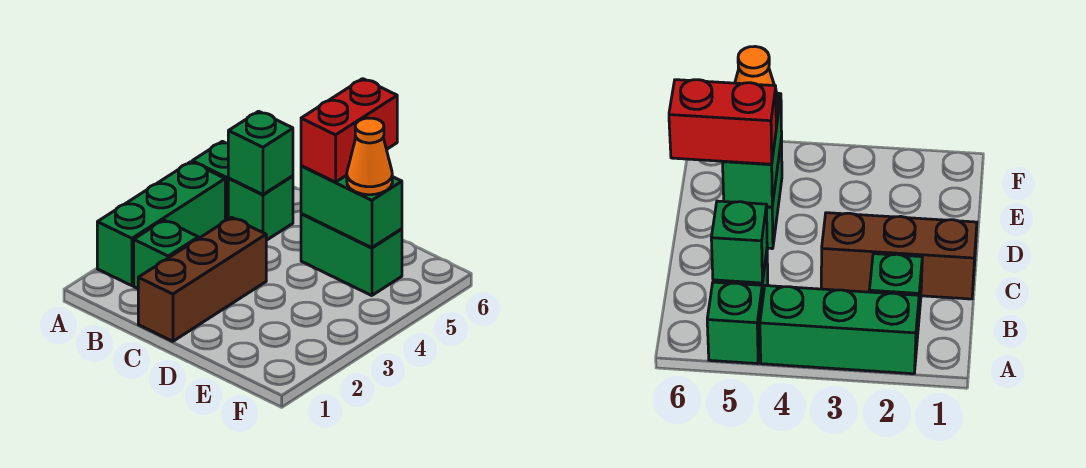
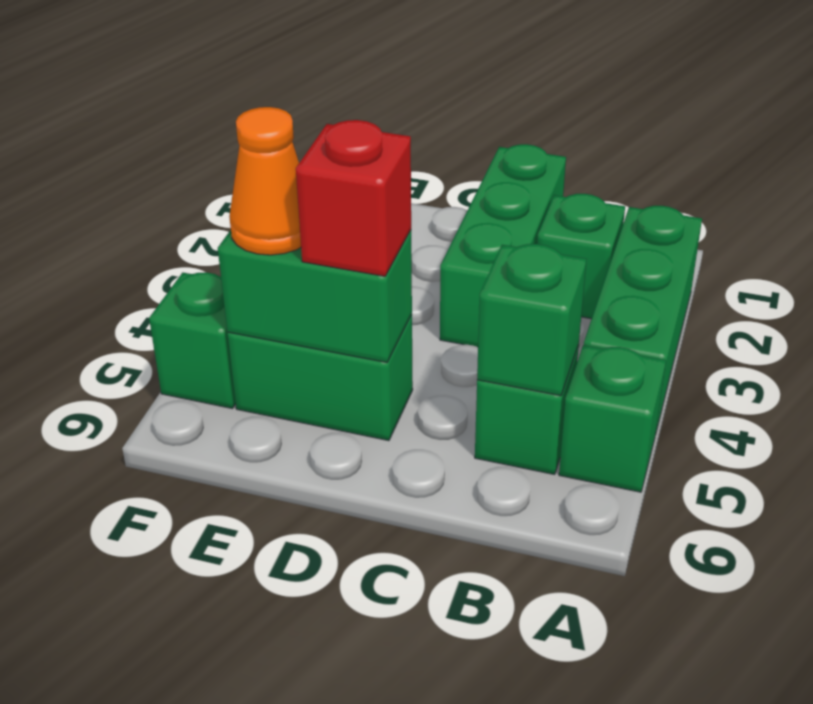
brown 1x3 brick [138,217,266,341] -> green 1x3 brick [440,144,566,347]
red 1x2 brick [301,79,397,182] -> red 1x1 brick [296,120,411,276]
none -> green 1x1 brick [149,272,236,409]

